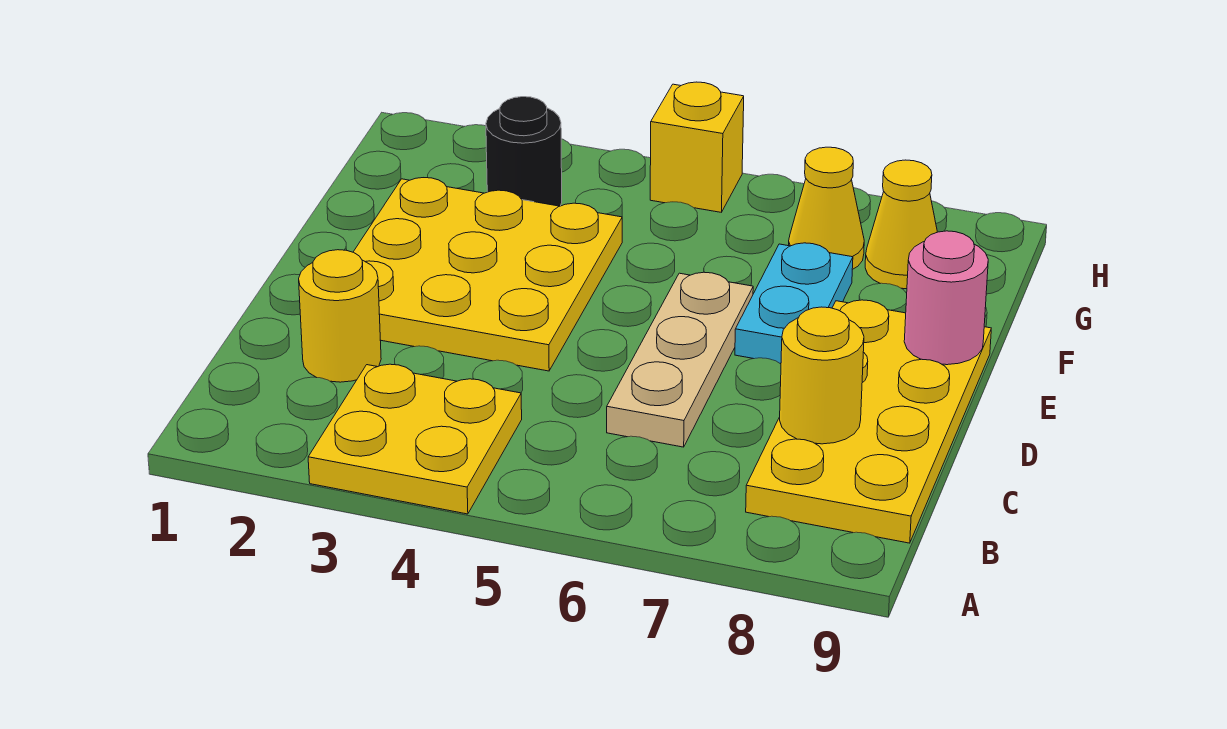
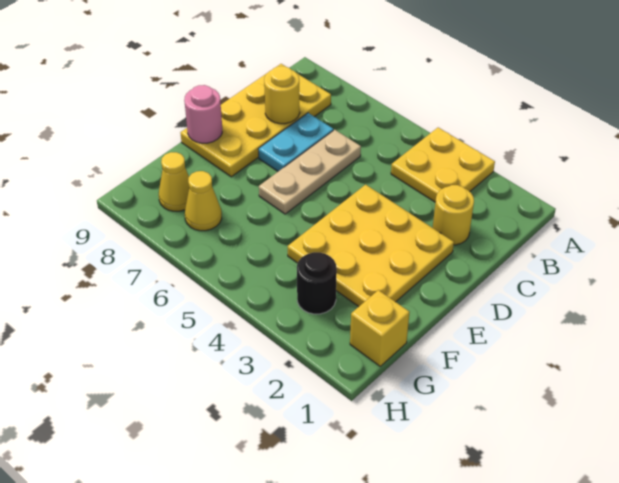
cyan 1x2 plate [735,243,853,363] -> cyan 1x2 plate moved to [258,113,333,171]
yellow 1x1 brick [650,82,744,212] -> yellow 1x1 brick moved to [350,290,410,366]

